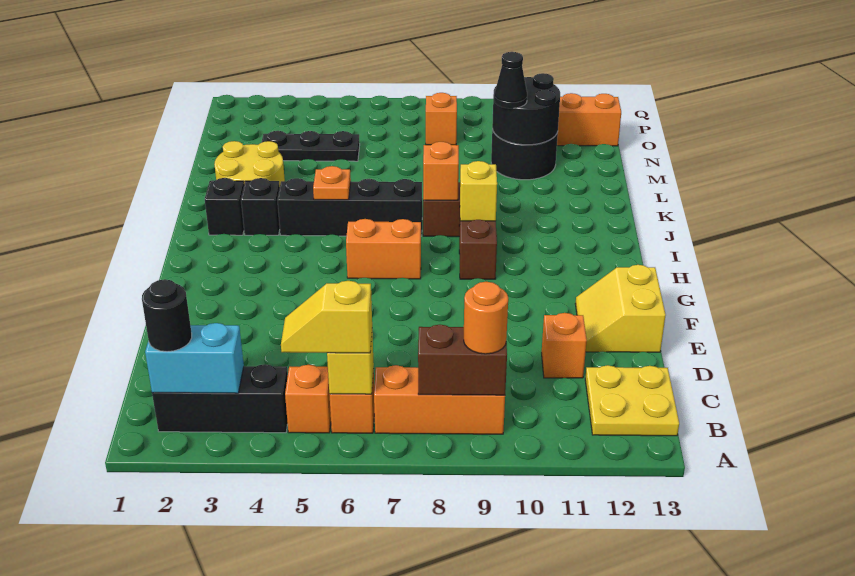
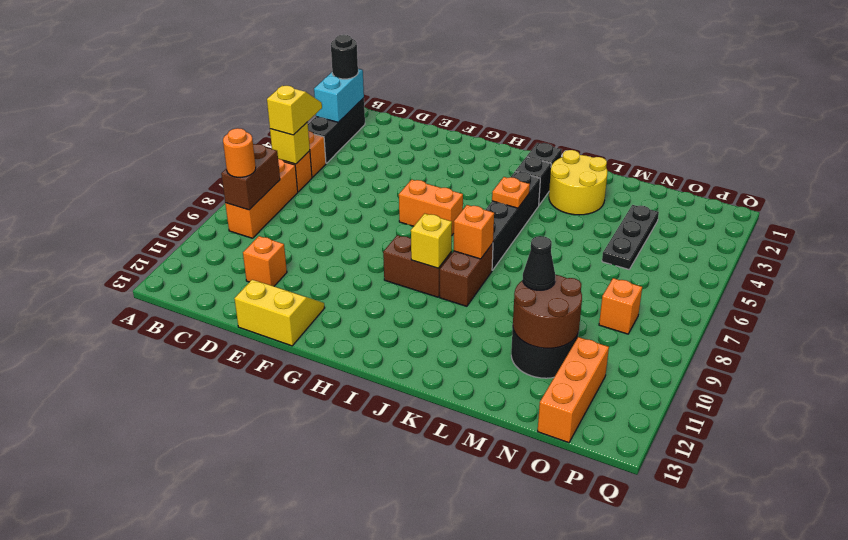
yellow 2x2 plate [585,365,679,436] -> none
orange 1x2 brick [346,219,421,279] -> orange 1x2 brick turned to [399,180,463,235]
black 2x2 round brick [492,73,560,145] -> brown 2x2 round brick [513,275,582,348]

